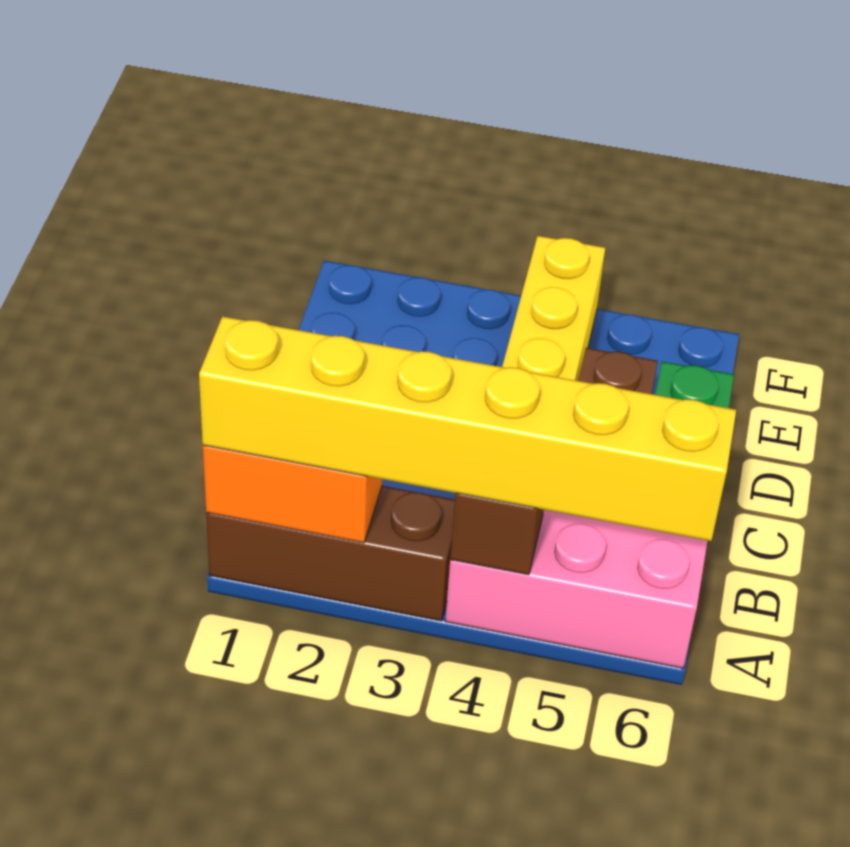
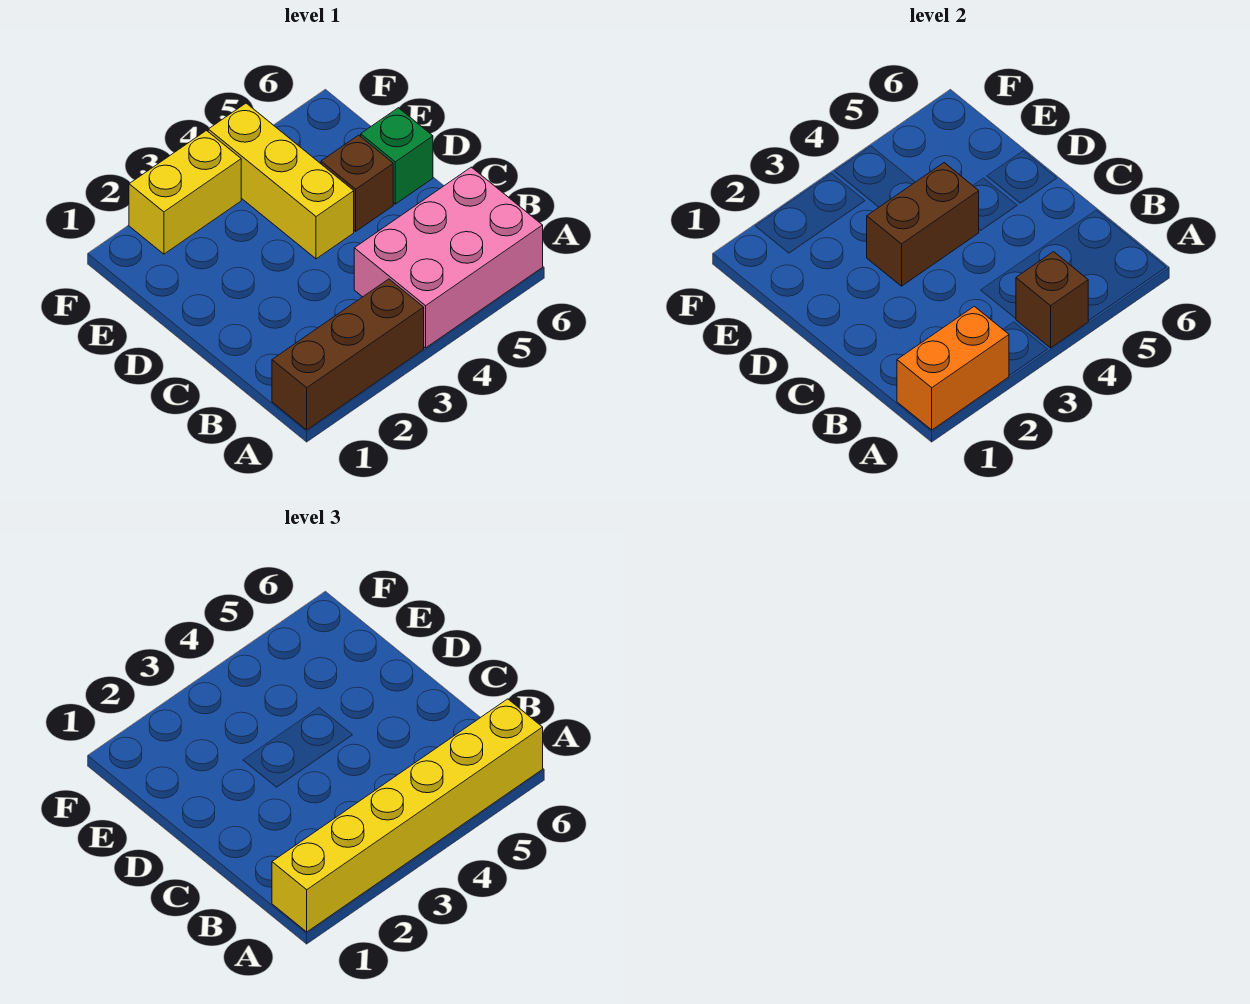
none -> brown 1x2 brick [867,163,979,286]
none -> yellow 1x2 brick [129,131,241,254]

